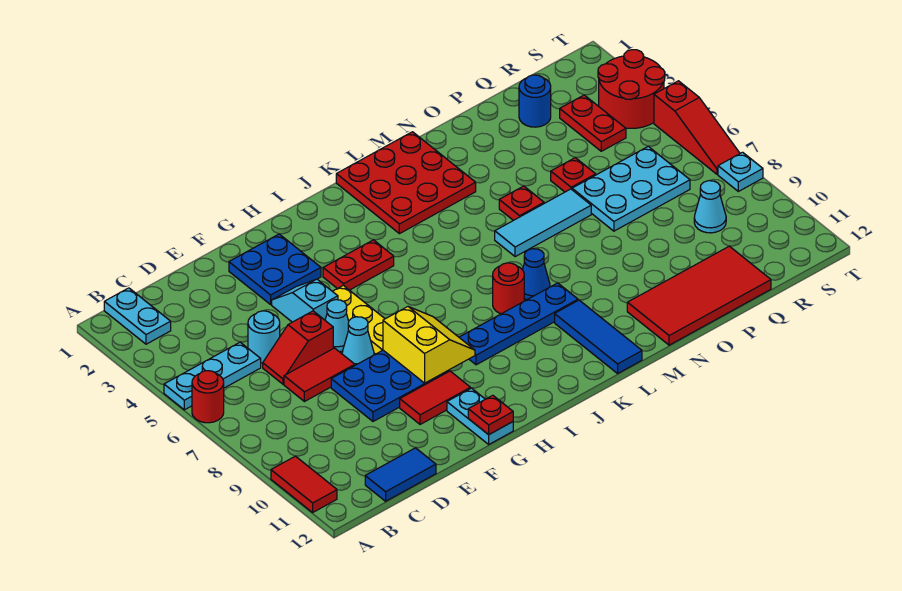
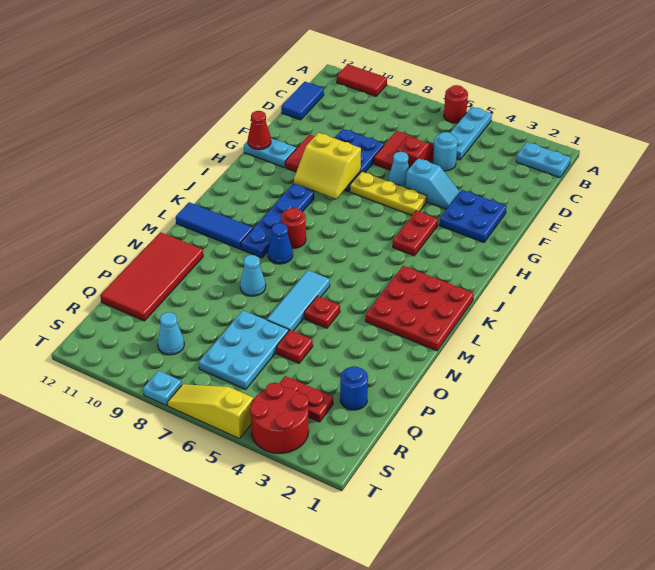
cyan 1x1 cone [342,317,374,365] -> cyan 1x1 cone moved to [240,255,266,296]
red 1x1 plate [468,395,513,435] -> red 1x1 cone [248,111,271,150]
red 1x3 slope [654,81,740,174] -> yellow 1x3 slope [167,384,253,439]

